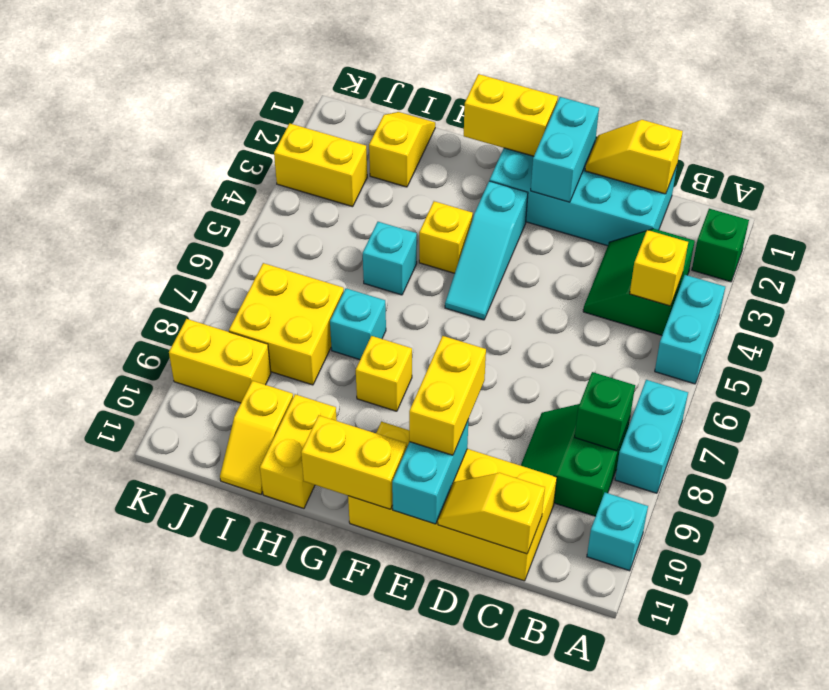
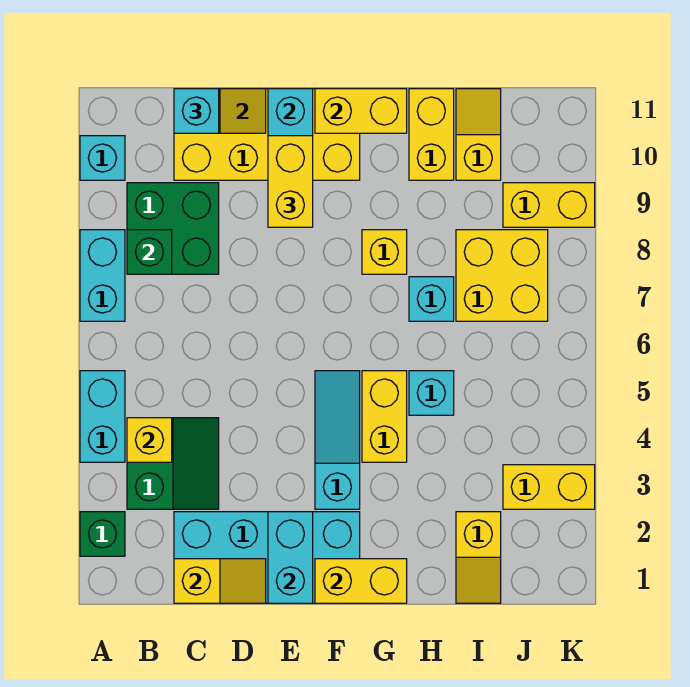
green 2x2 slope [521,404,630,516] -> green 2x2 brick [127,183,219,274]
none -> cyan 1x1 brick [174,89,219,133]
yellow 1x1 brick [419,201,473,273] -> yellow 1x2 brick [362,371,407,462]

